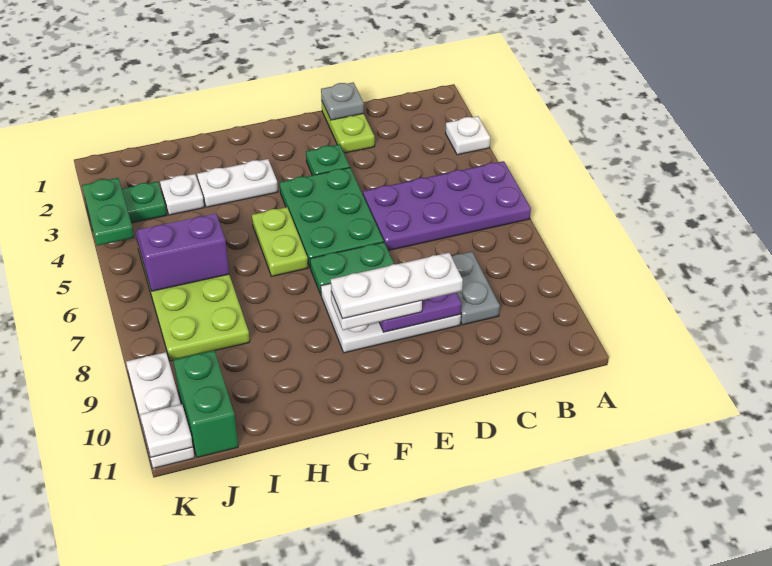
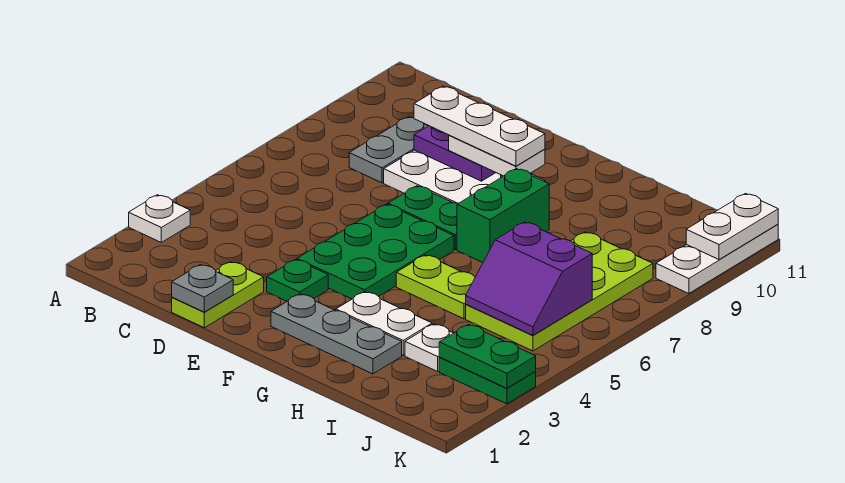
purple 2x4 plate [363,161,531,251] -> none
none -> grey 1x3 plate [271,294,402,374]
lime 1x2 plate [252,207,308,276] -> lime 1x2 plate turned to [396,255,475,319]
green 1x2 brick [173,350,238,457] -> green 1x2 brick moved to [457,169,549,262]
green 1x2 plate [82,178,134,246] -> green 1x2 plate turned to [439,325,536,388]
white 1x1 plate [140,404,193,457] -> white 1x2 plate [686,194,778,260]

